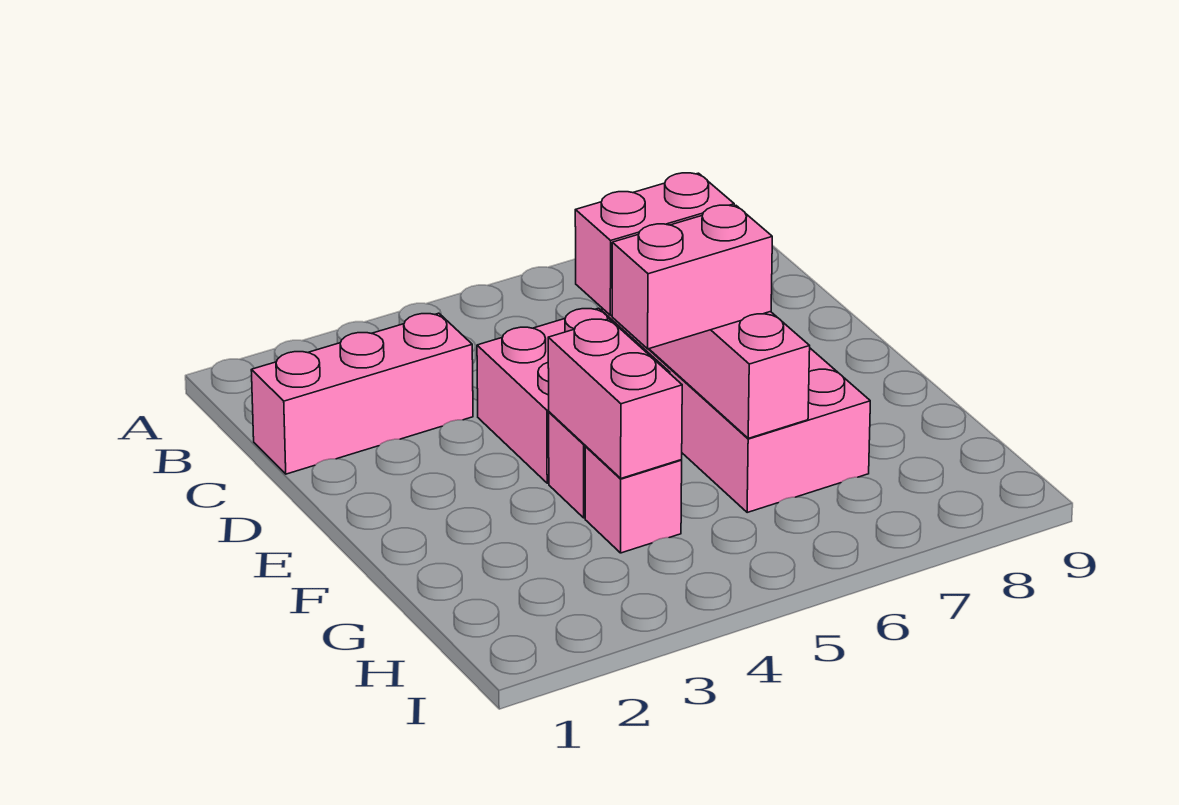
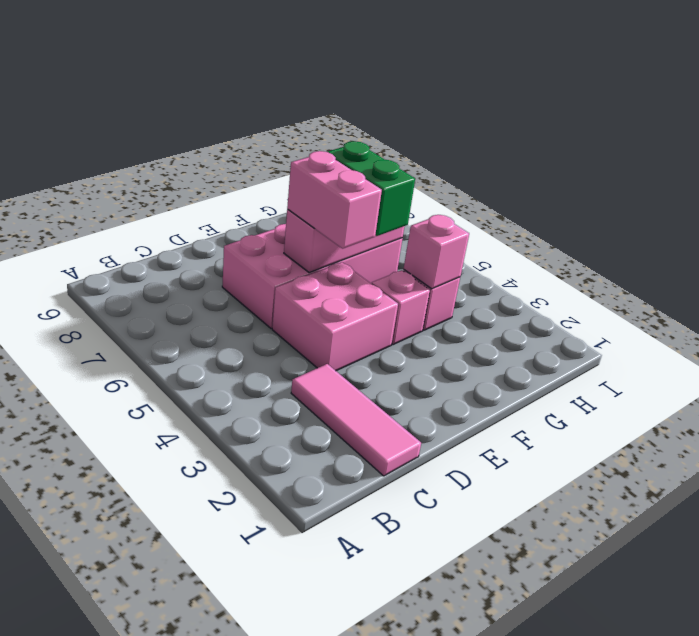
pink 1x3 brick [251,313,473,474] -> pink 1x3 tile [291,364,421,476]
pink 1x2 brick [548,319,682,478] -> pink 1x1 brick [404,215,469,289]
pink 1x2 brick [612,205,772,349] -> green 1x2 brick [327,141,415,236]

